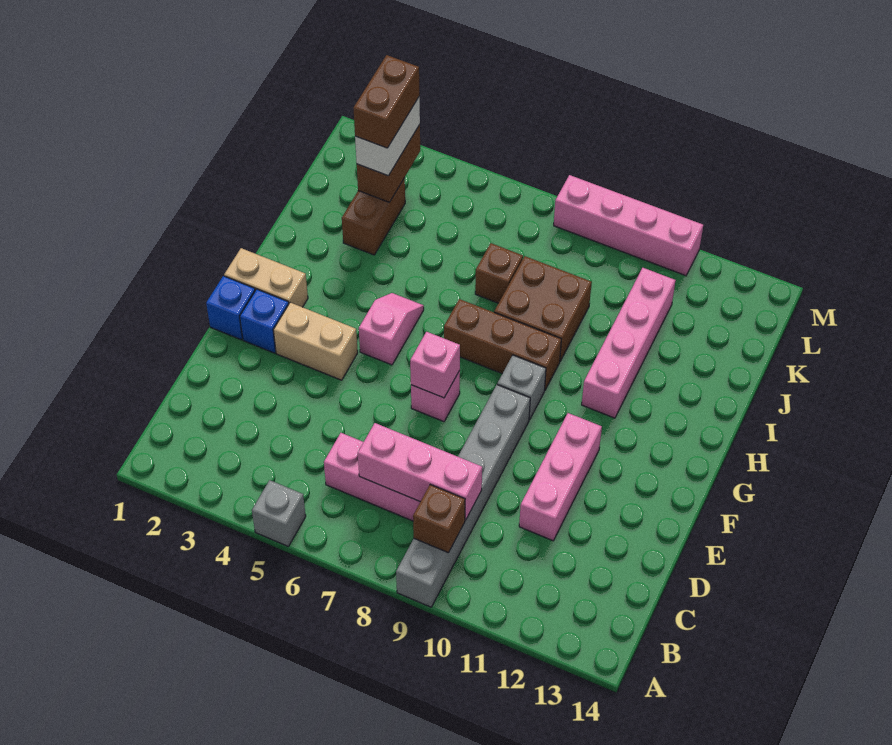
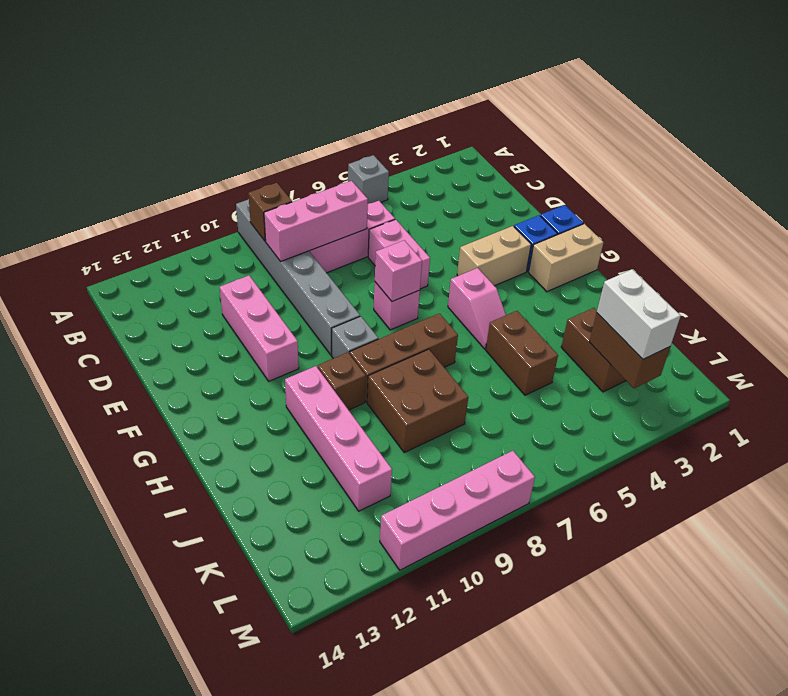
none -> pink 1x2 brick [368,219,430,289]
brown 1x1 brick [475,243,523,303] -> brown 1x1 brick moved to [318,352,366,410]
brown 1x2 brick [354,55,419,148] -> brown 1x2 brick moved to [486,311,558,395]

